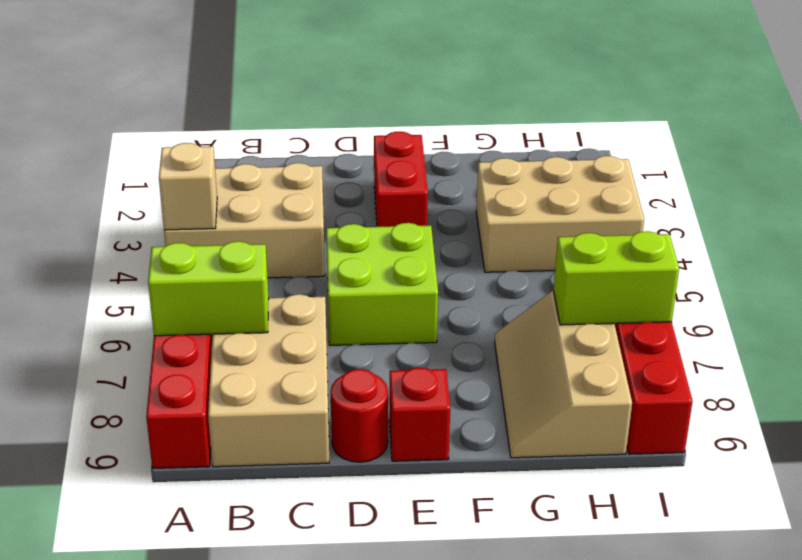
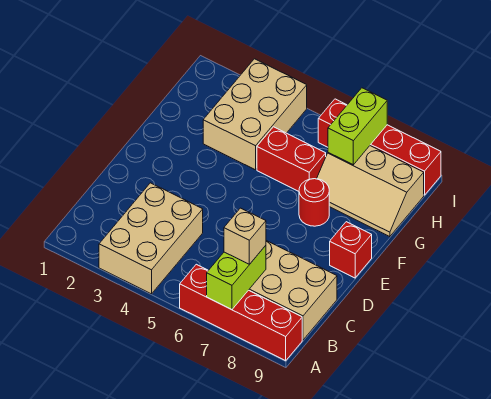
tan 1x1 brick [159,143,217,230] -> tan 1x1 brick moved to [224,208,266,264]
lime 2x2 brick [326,223,438,345] -> none
red 1x1 round brick [331,369,388,462] -> red 1x1 round brick moved to [299,179,329,226]
red 1x2 brick [374,132,428,227] -> red 1x2 brick moved to [257,127,326,191]

